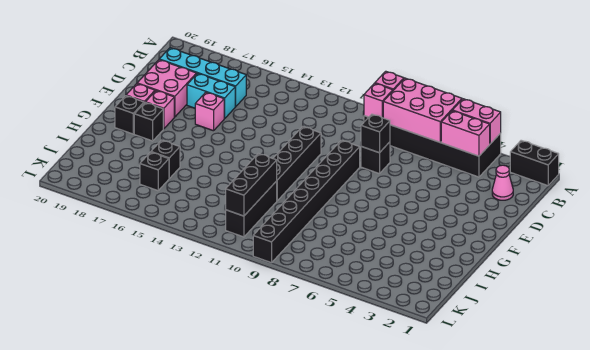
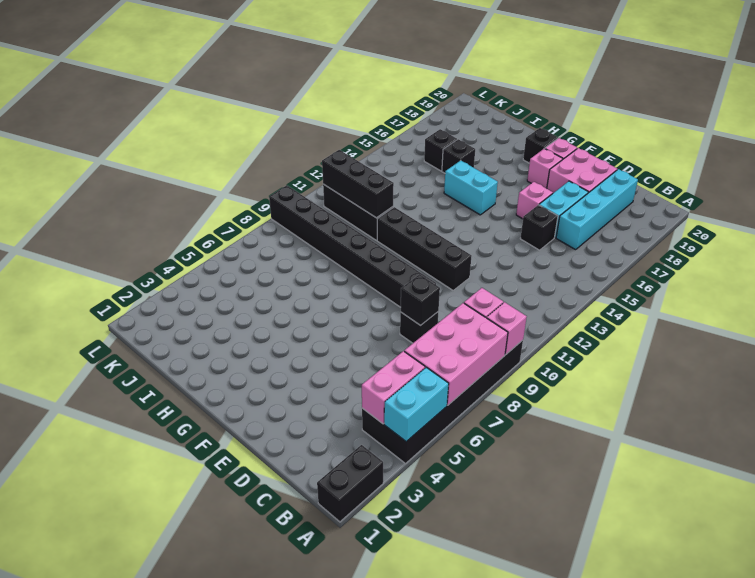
pink 1x2 brick [452,99,501,144] -> cyan 1x2 brick [384,367,449,442]
pink 1x1 cone [492,165,513,200] -> none
none -> cyan 1x2 brick [444,160,498,215]
black 1x1 brick [134,103,163,141] -> black 1x1 brick moved to [520,205,558,250]

